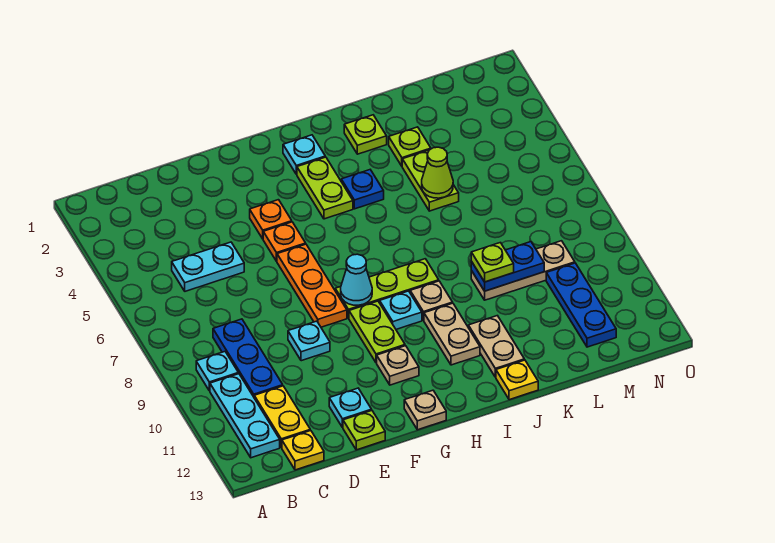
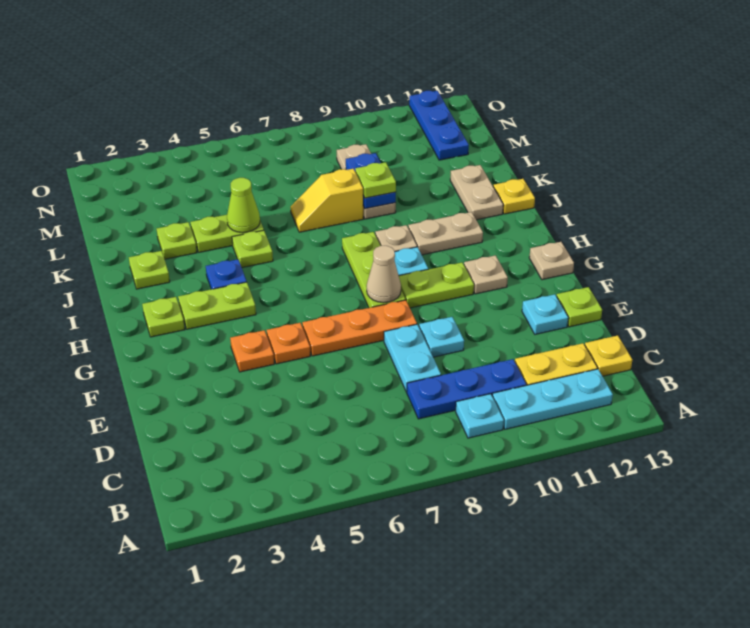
cyan 1x2 plate [172,242,244,291] -> cyan 1x2 plate moved to [384,324,441,392]
cyan 1x1 cone [341,254,372,305] -> tan 1x1 cone [367,246,401,303]
cyan 1x1 plate [283,135,325,174] -> lime 1x1 plate [142,297,185,337]
none -> lime 1x1 plate [232,230,273,268]
tan 1x2 plate [468,316,524,377] -> tan 1x2 plate turned to [450,165,503,220]
none -> yellow 1x2 slope [291,169,364,232]
blue 1x3 plate [546,263,616,347] -> blue 1x3 plate turned to [409,91,469,160]

